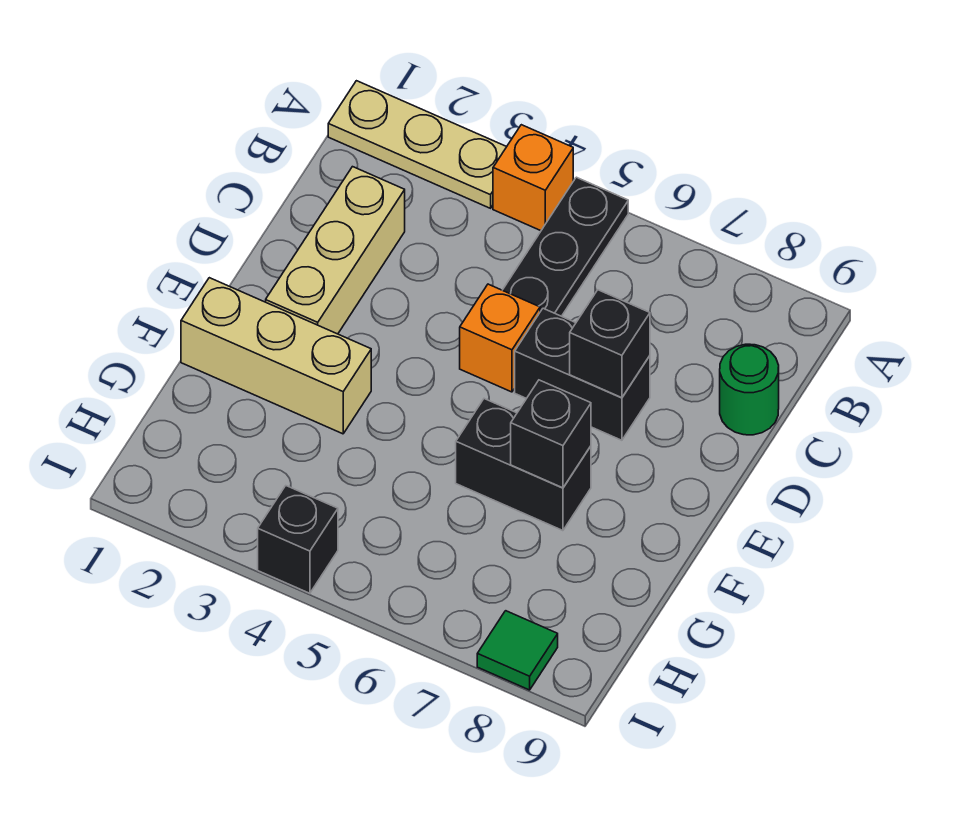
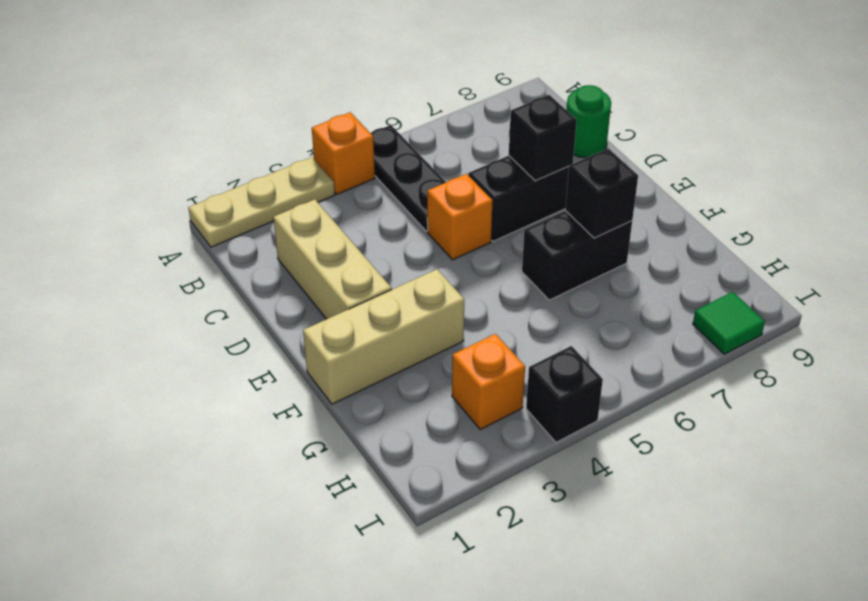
none -> orange 1x1 brick [452,334,525,429]

